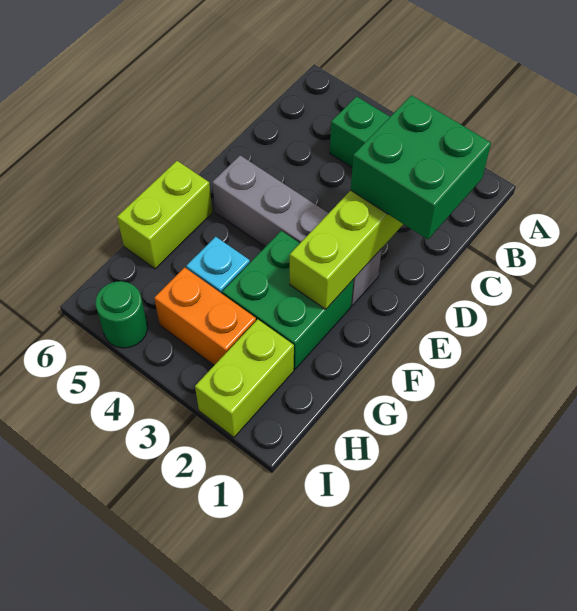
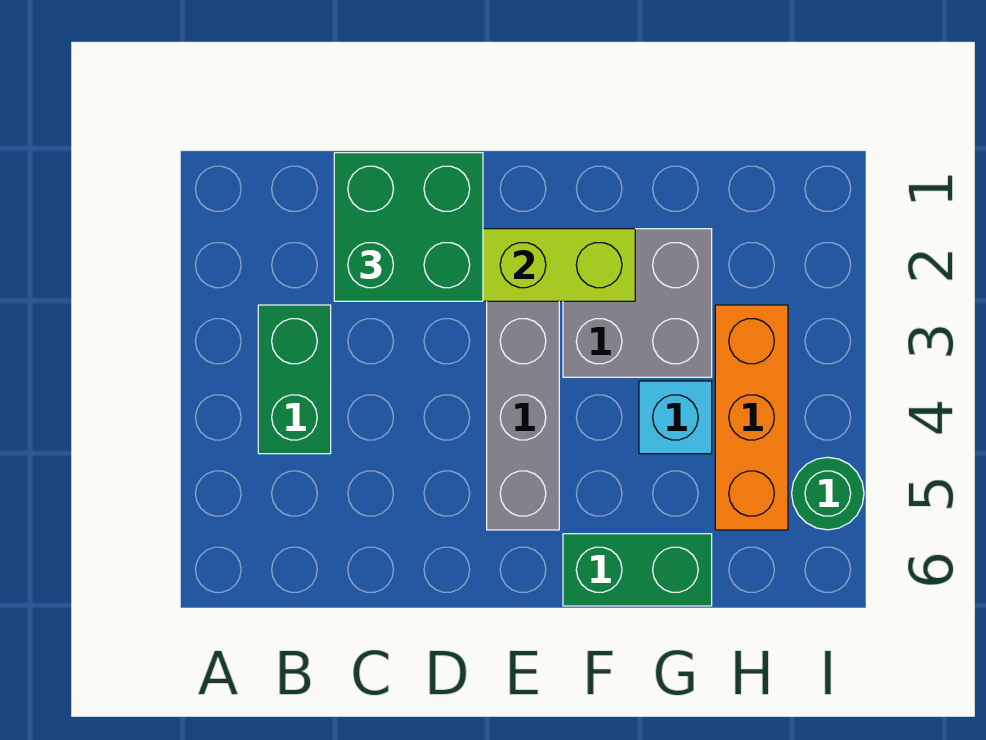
green 2x2 brick [222,231,354,369] -> grey 2x2 brick [563,229,712,377]
lime 1x2 brick [117,161,212,269] -> green 1x2 brick [563,534,712,606]
lime 1x2 brick [195,319,294,437] -> none
orange 1x2 brick [154,267,256,365] -> orange 1x3 brick [715,305,788,530]

